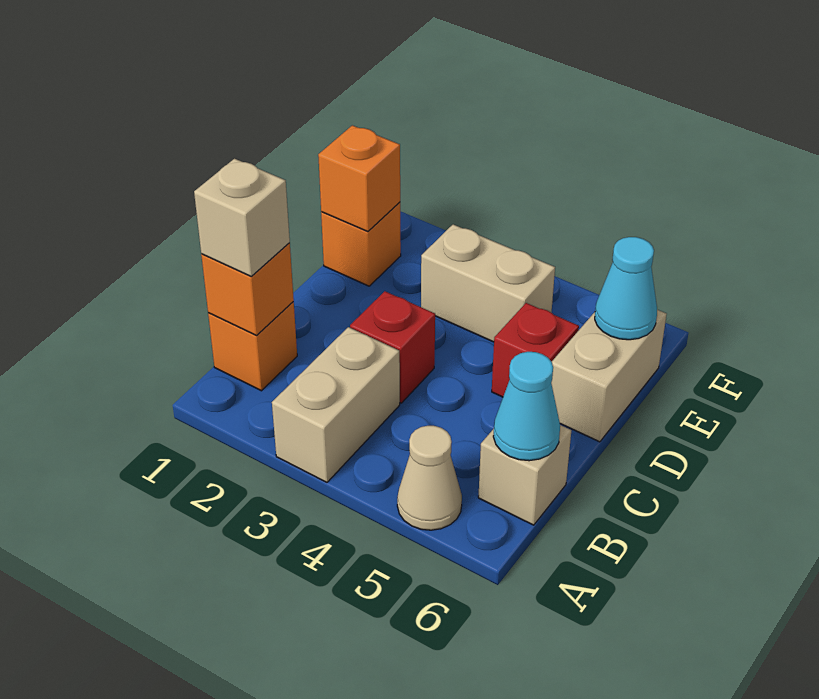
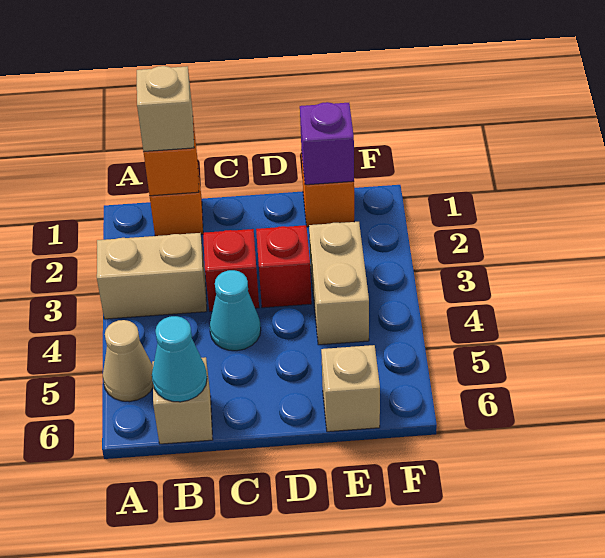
red 1x1 brick [492,303,579,397] -> red 1x1 brick moved to [256,225,312,308]
tan 1x2 brick [551,310,667,442] -> tan 1x1 brick [321,345,380,432]
orange 1x1 brick [318,125,400,232] -> purple 1x1 brick [300,102,354,185]
cyan 1x1 cone [595,237,657,340] -> cyan 1x1 cone moved to [210,270,261,351]

